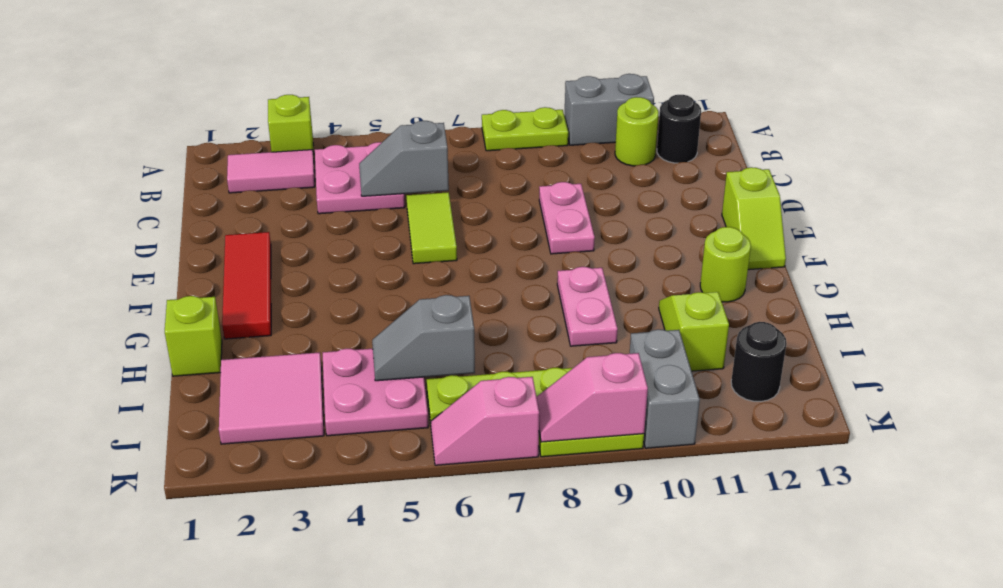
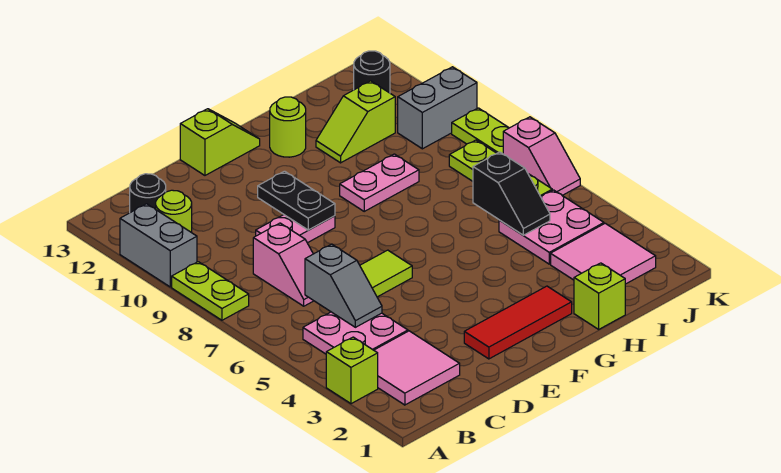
pink 1x2 tile [227,150,315,193] -> pink 2x2 tile [374,331,460,405]
none -> black 1x2 plate [258,171,335,230]
grey 1x2 slope [372,295,475,381] -> black 1x2 slope [473,152,550,235]
pink 1x2 slope [537,353,648,442] -> pink 1x2 slope moved to [253,223,313,306]

